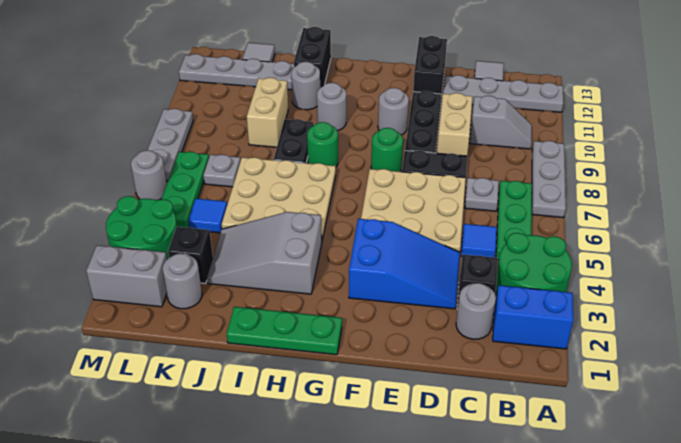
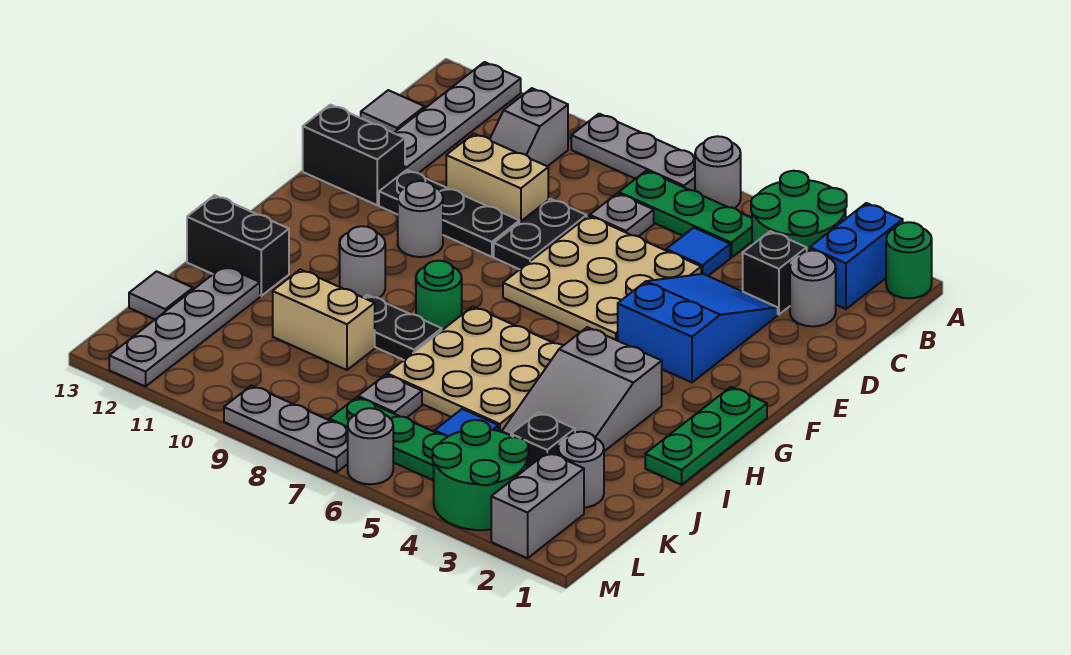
grey 1x2 slope [470,96,532,149] -> grey 1x2 slope turned to [490,88,568,166]
green 1x1 round brick [371,128,403,172] -> green 1x1 round brick moved to [886,222,932,298]
grey 1x1 round brick [291,62,320,110] -> grey 1x1 round brick moved to [695,136,741,208]

